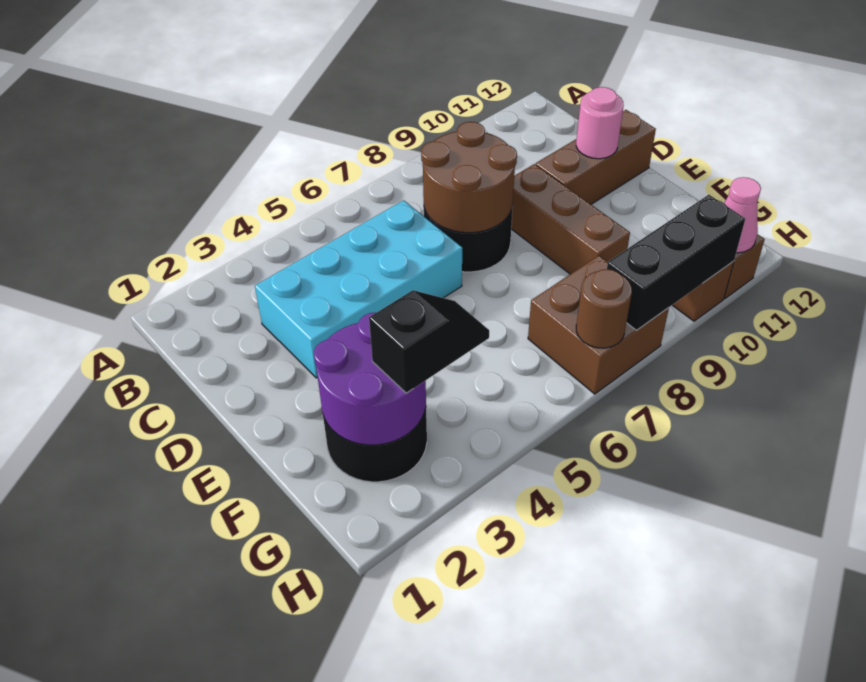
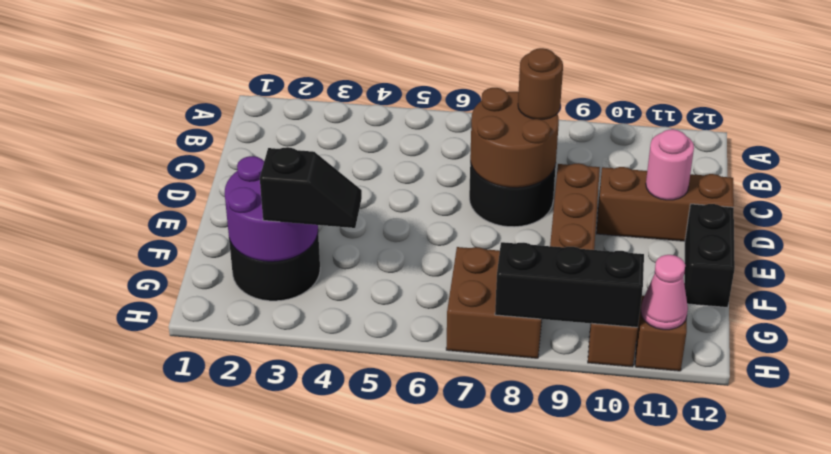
cyan 2x4 brick [255,200,462,378] -> none
none -> black 1x2 brick [684,204,735,308]
brown 1x1 round brick [576,269,632,348] -> brown 1x1 round brick moved to [518,48,563,119]

